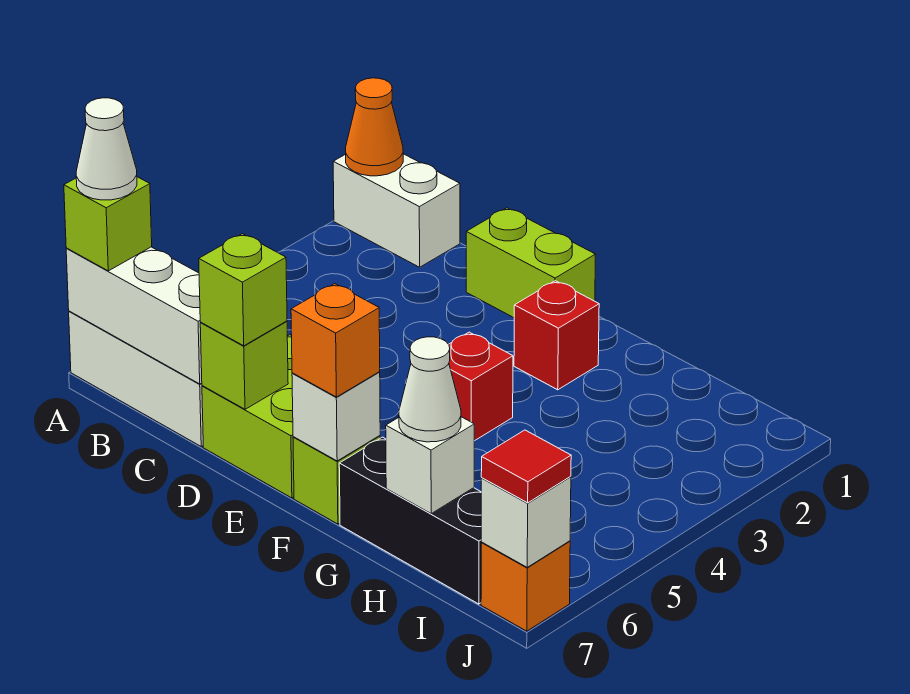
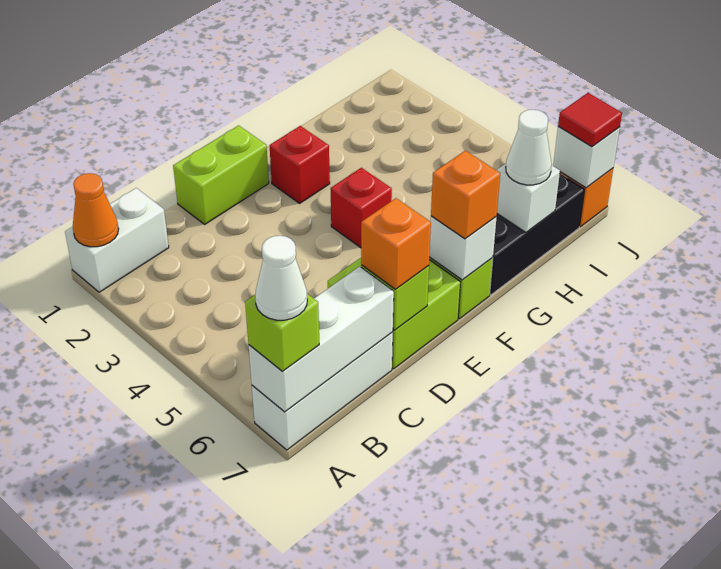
lime 1x1 brick [199,234,287,346] -> orange 1x1 brick [361,198,431,289]

